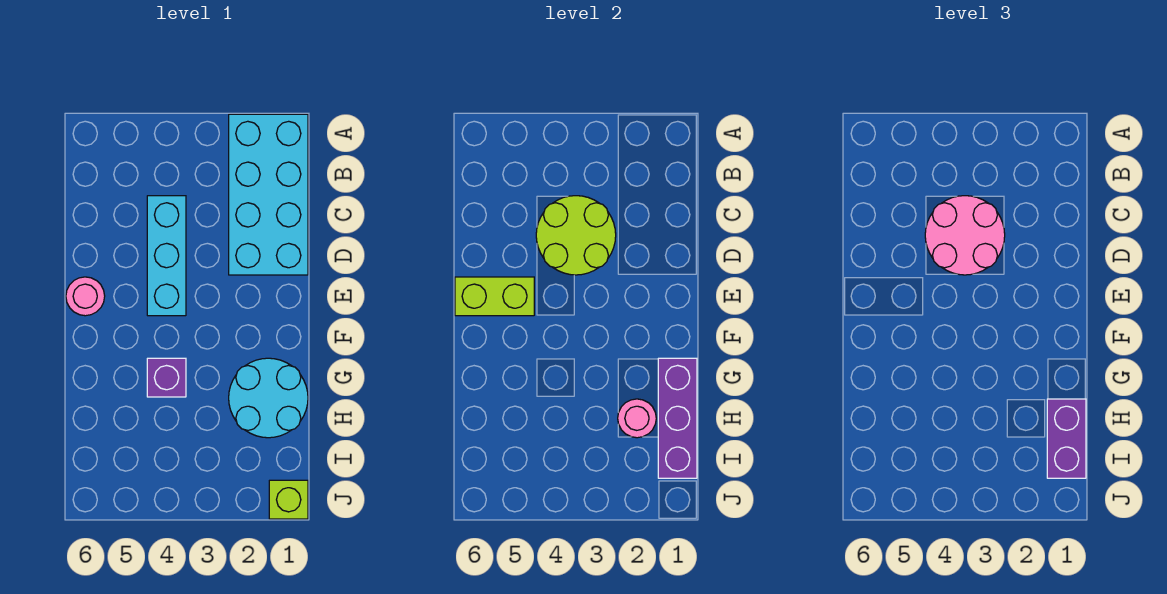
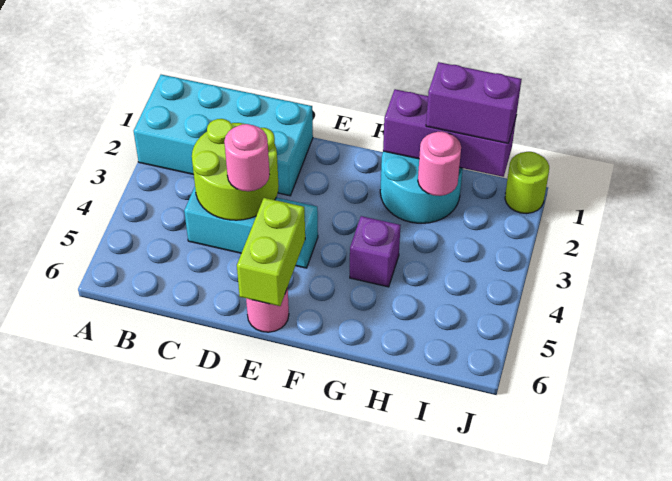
pink 2x2 round brick [925,196,1005,275] -> pink 1x1 round brick [224,124,269,191]
lime 1x1 brick [269,480,308,519] -> lime 1x1 round brick [505,152,549,214]

